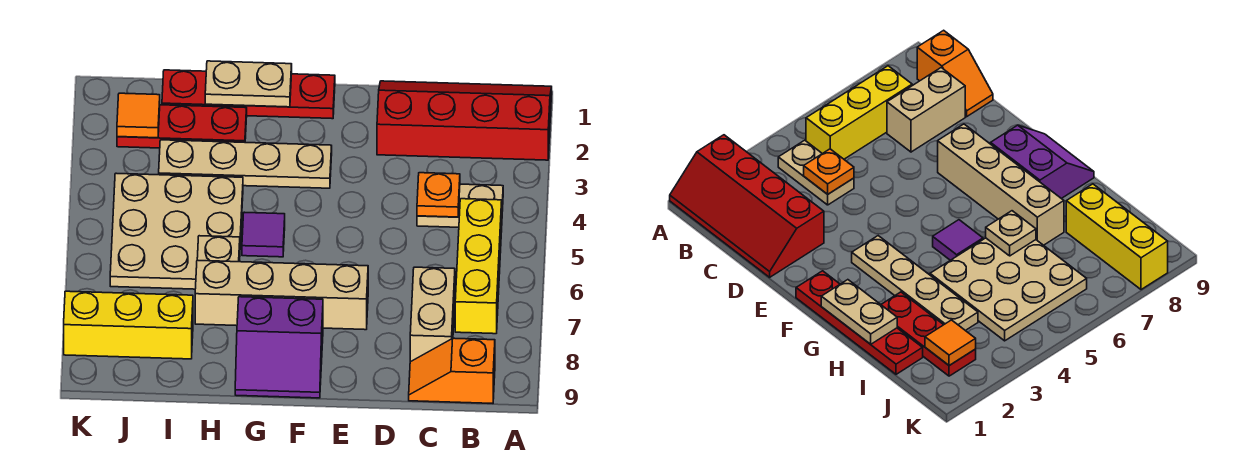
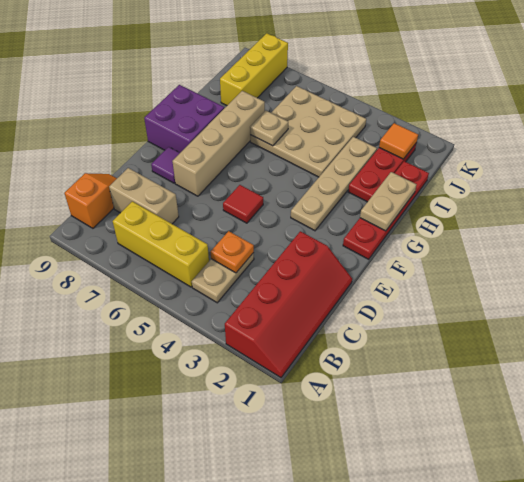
none -> red 1x1 tile [223,185,263,223]
purple 2x2 slope [235,297,323,398] -> purple 2x2 brick [144,85,224,153]
purple 1x1 tile [242,212,285,257] -> purple 1x1 tile moved to [151,147,180,183]

